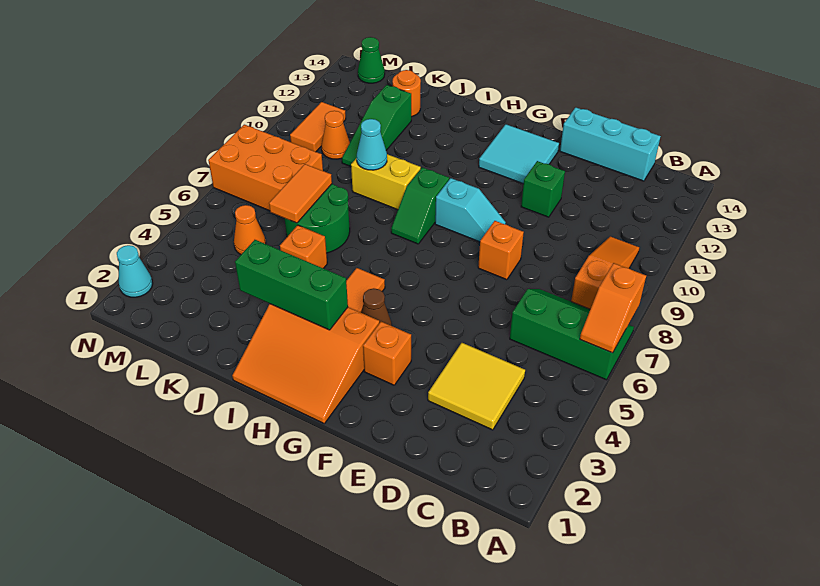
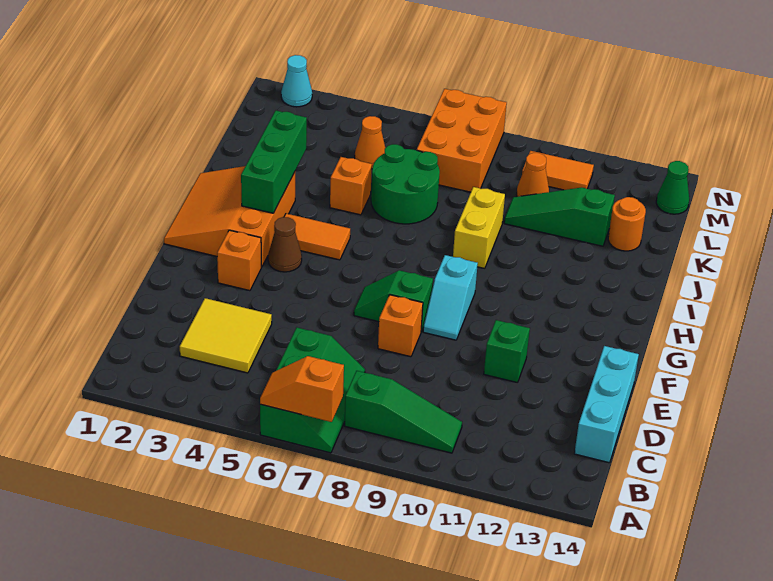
orange 1x3 slope [571,236,639,309] -> green 1x3 slope [344,371,462,453]
cyan 2x2 tile [479,124,559,184] -> none
green 1x2 slope [391,167,449,244] -> green 1x2 slope moved to [354,270,433,332]
cyan 1x1 cone [357,119,387,170] -> none
orange 1x2 tile [269,164,332,223] -> none

